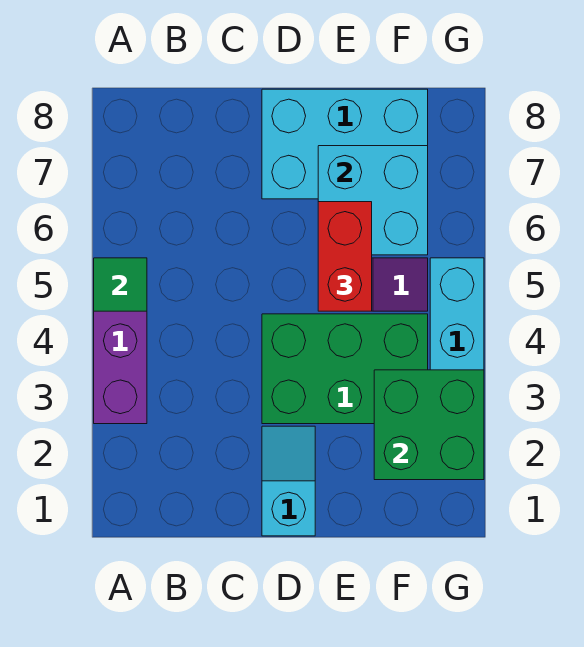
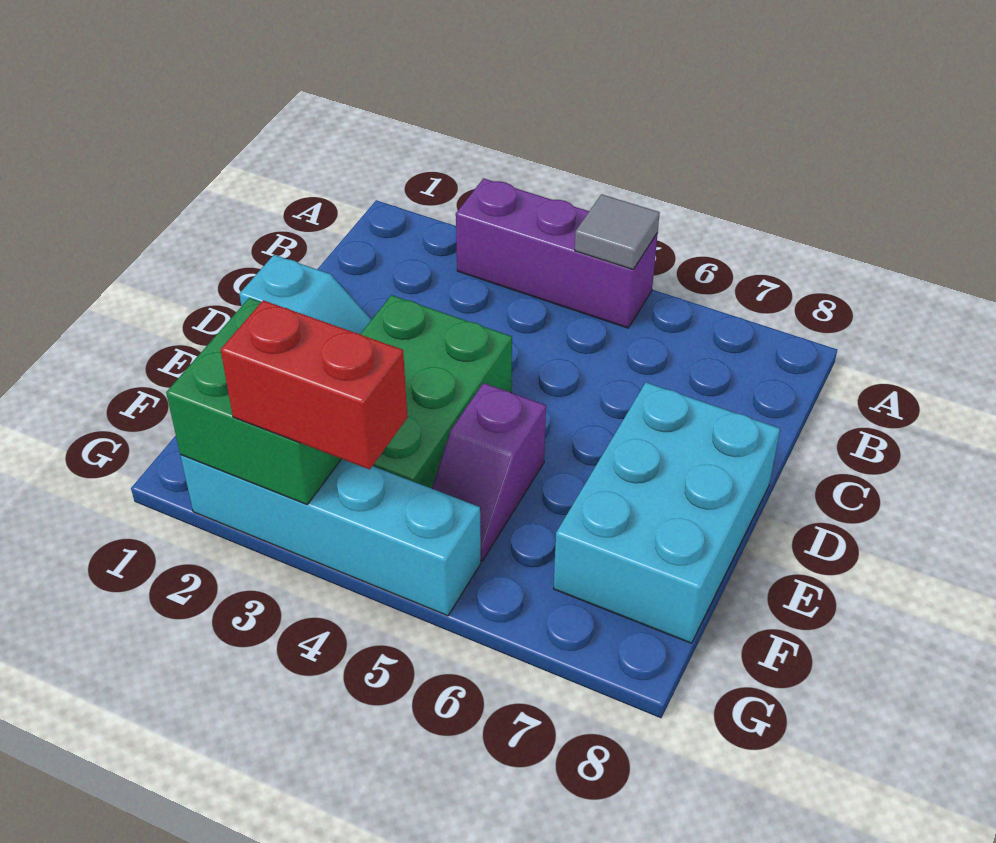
green 1x1 tile [94,258,147,311] -> grey 1x1 tile [575,194,660,269]
red 1x2 brick [318,202,372,311] -> red 1x2 brick moved to [221,300,407,469]
cyan 2x2 brick [318,146,428,255] -> none

